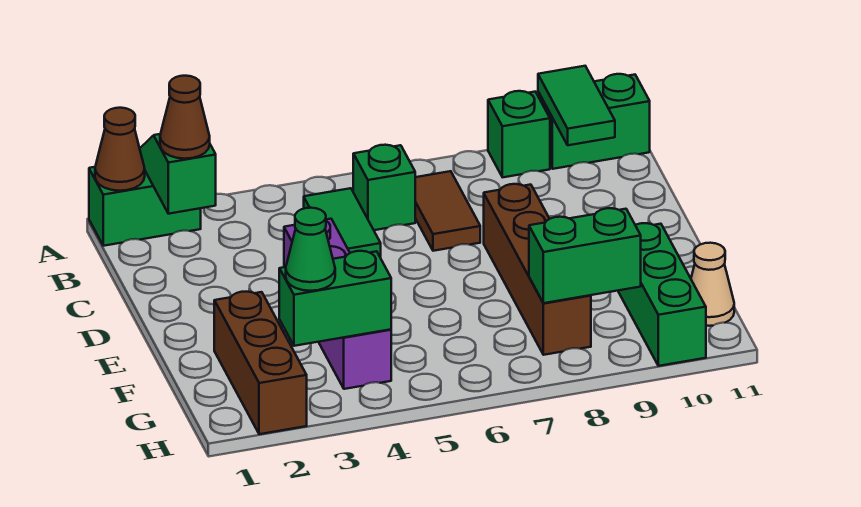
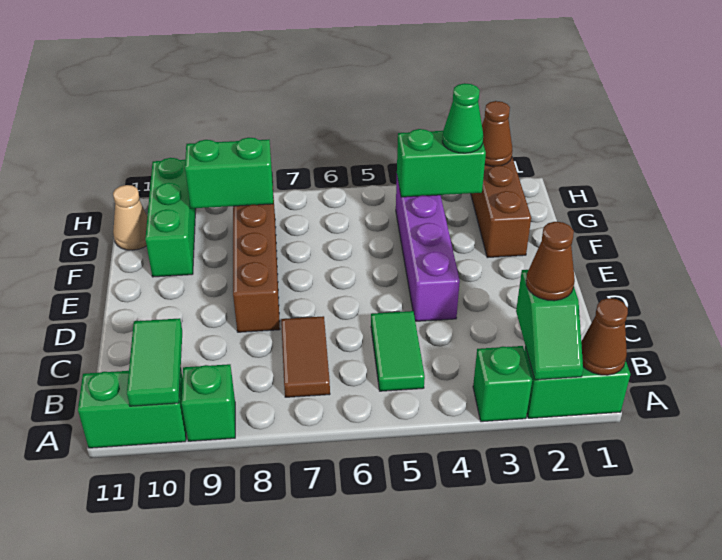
green 1x1 brick [353,145,415,230] -> green 1x1 brick moved to [473,346,532,422]
none -> brown 1x1 cone [482,101,513,166]

